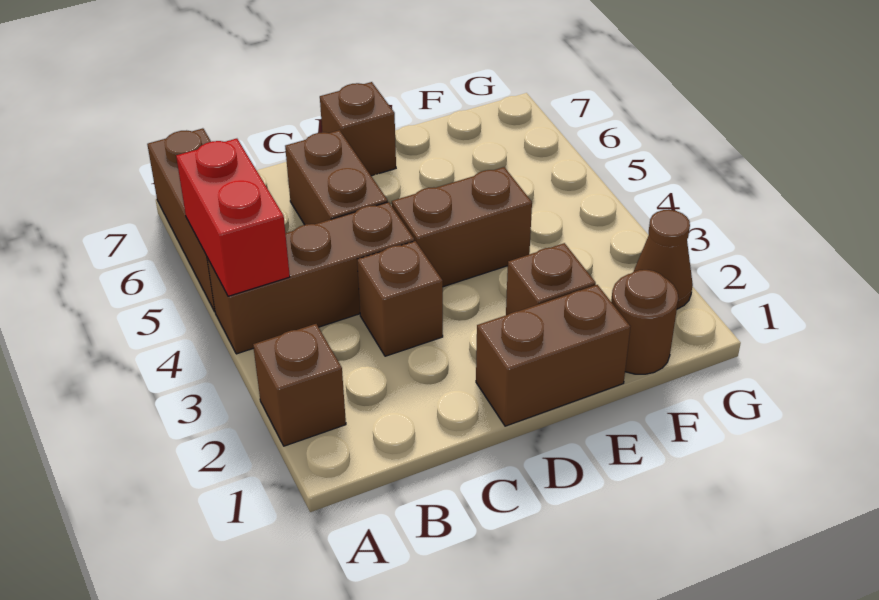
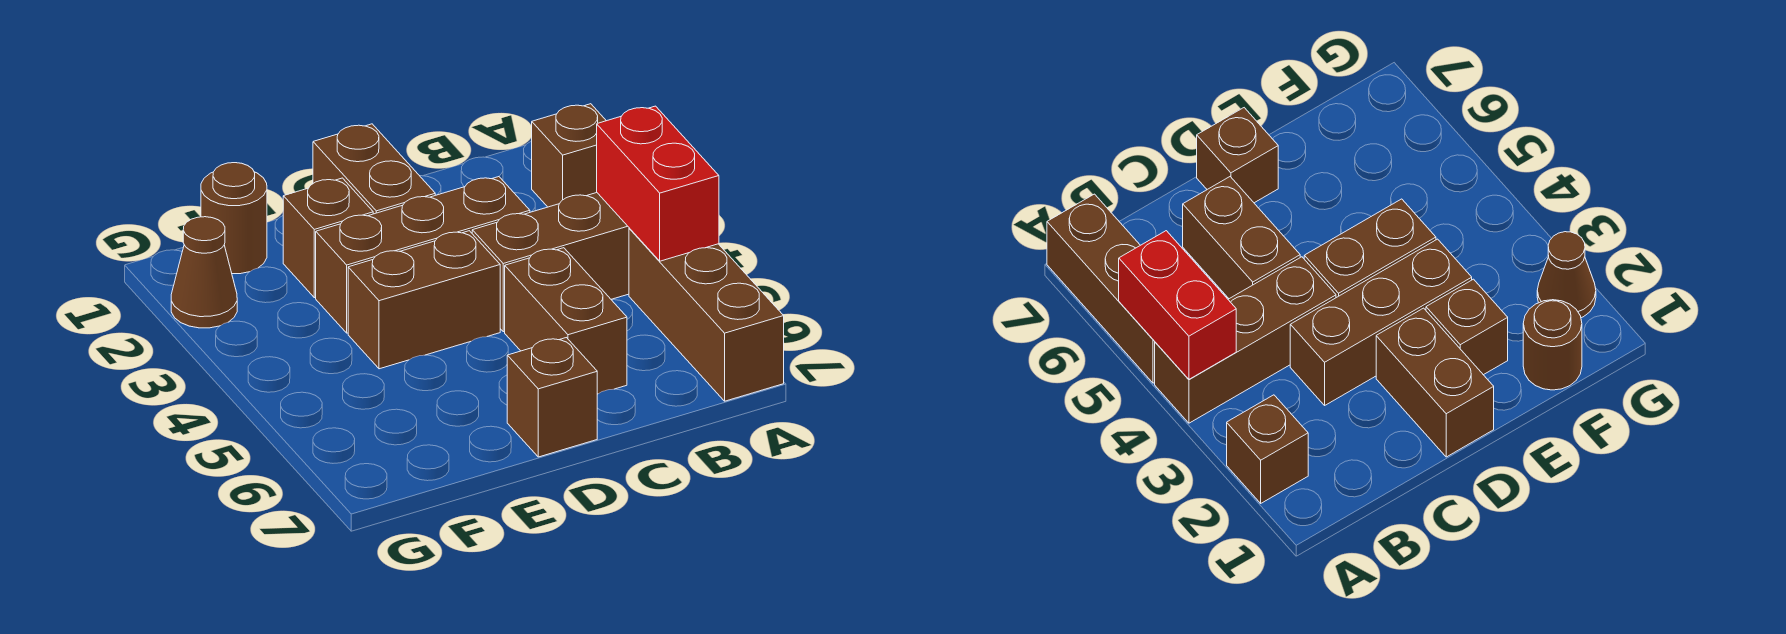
brown 1x1 brick [357,241,443,356] -> brown 1x3 brick [316,177,530,333]
brown 1x2 brick [476,285,630,426] -> brown 1x2 brick turned to [313,124,435,214]

